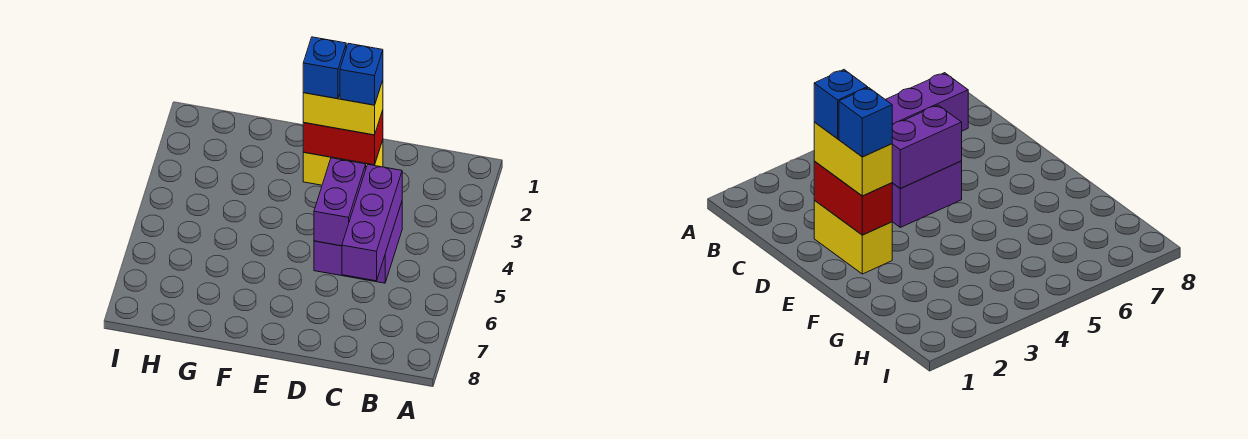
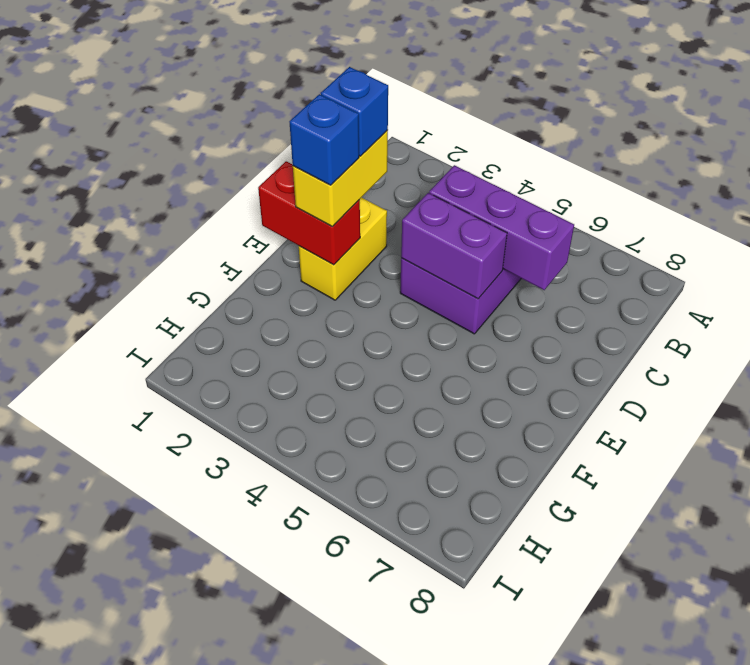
red 1x2 brick [303,110,383,165] -> red 1x2 brick turned to [258,161,360,265]

